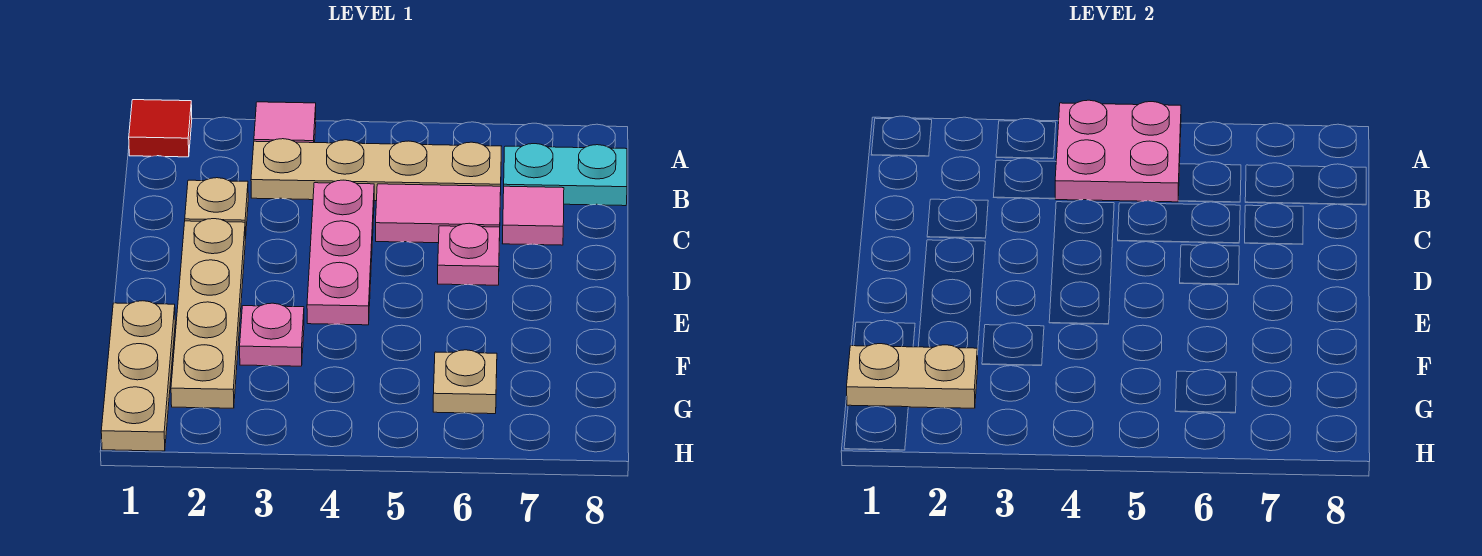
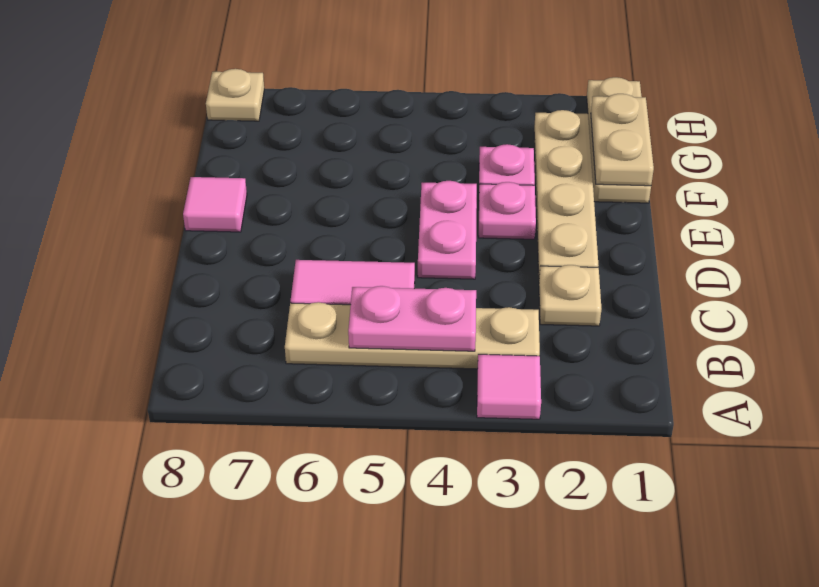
red 1x1 tile [129,100,192,157] -> none
pink 2x2 plate [1055,100,1181,202] -> pink 1x2 plate [348,286,476,351]
cyan 1x2 plate [504,144,627,206] -> none
pink 1x3 plate [307,180,374,325] -> pink 1x2 plate [418,181,477,279]
pink 1x1 tile [502,186,564,245] -> pink 1x1 tile moved to [183,177,247,232]
pink 1x1 plate [438,223,500,285] -> pink 1x1 plate moved to [479,182,536,239]
tan 1x2 plate [847,344,978,408] -> tan 1x2 plate turned to [591,94,654,186]
tan 1x1 plate [433,350,497,414] -> tan 1x1 plate moved to [206,69,264,121]

